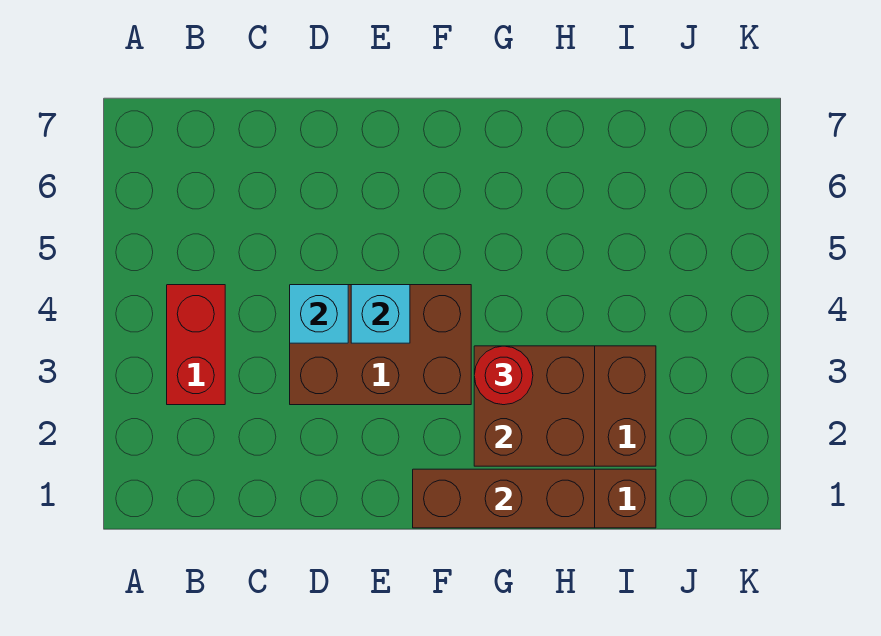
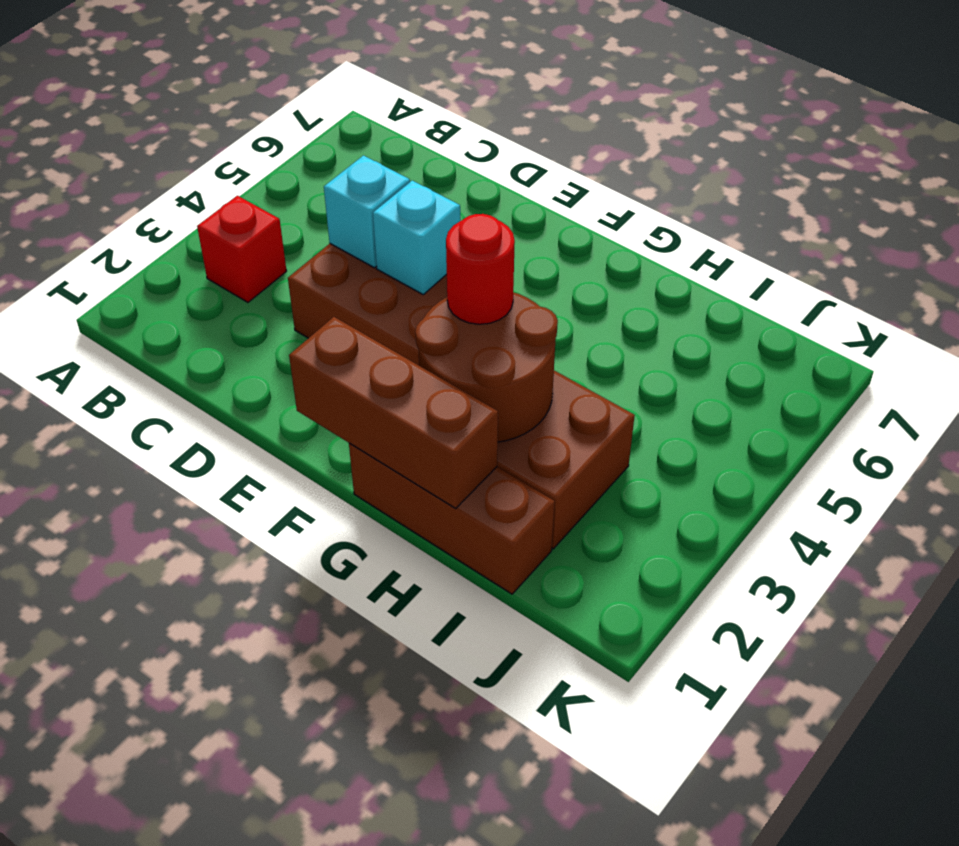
red 1x2 brick [167,285,225,405] -> red 1x1 brick [197,196,286,302]
brown 2x2 brick [474,346,595,466] -> brown 2x2 round brick [415,292,558,442]

